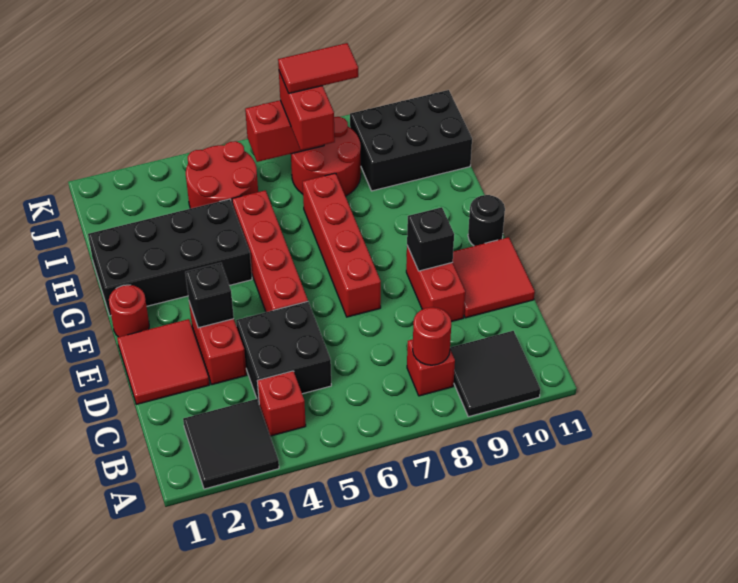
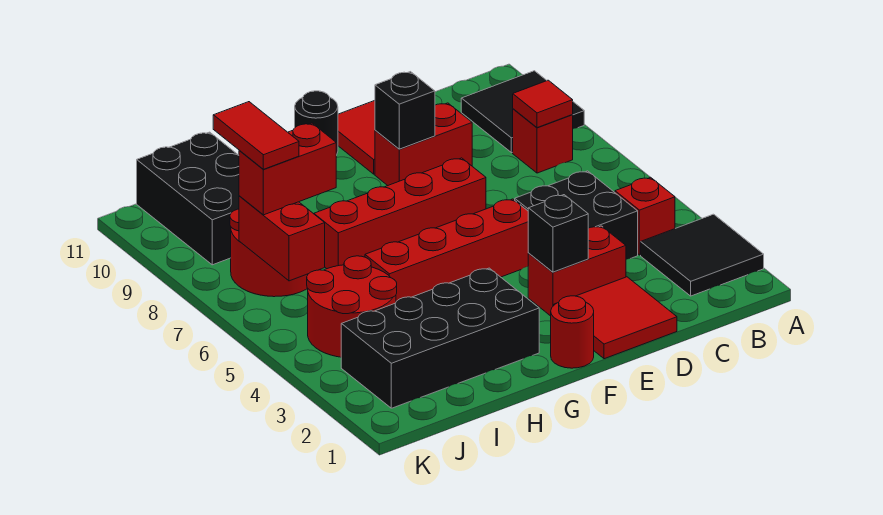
red 1x1 round brick [413,307,451,365] -> red 1x1 tile [513,80,573,128]
black 2x4 brick [88,199,252,316] -> black 2x4 brick turned to [341,268,539,408]

